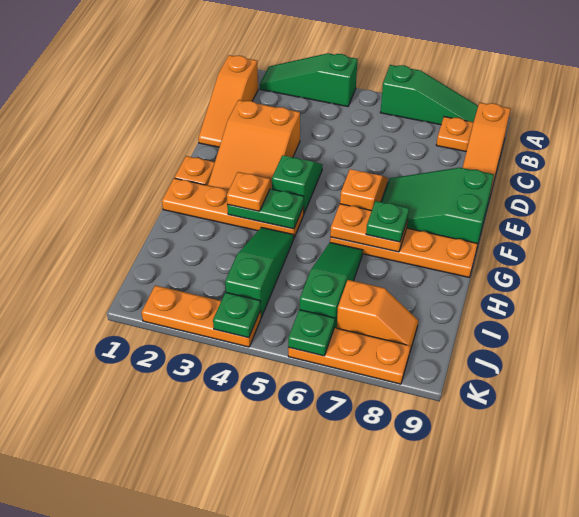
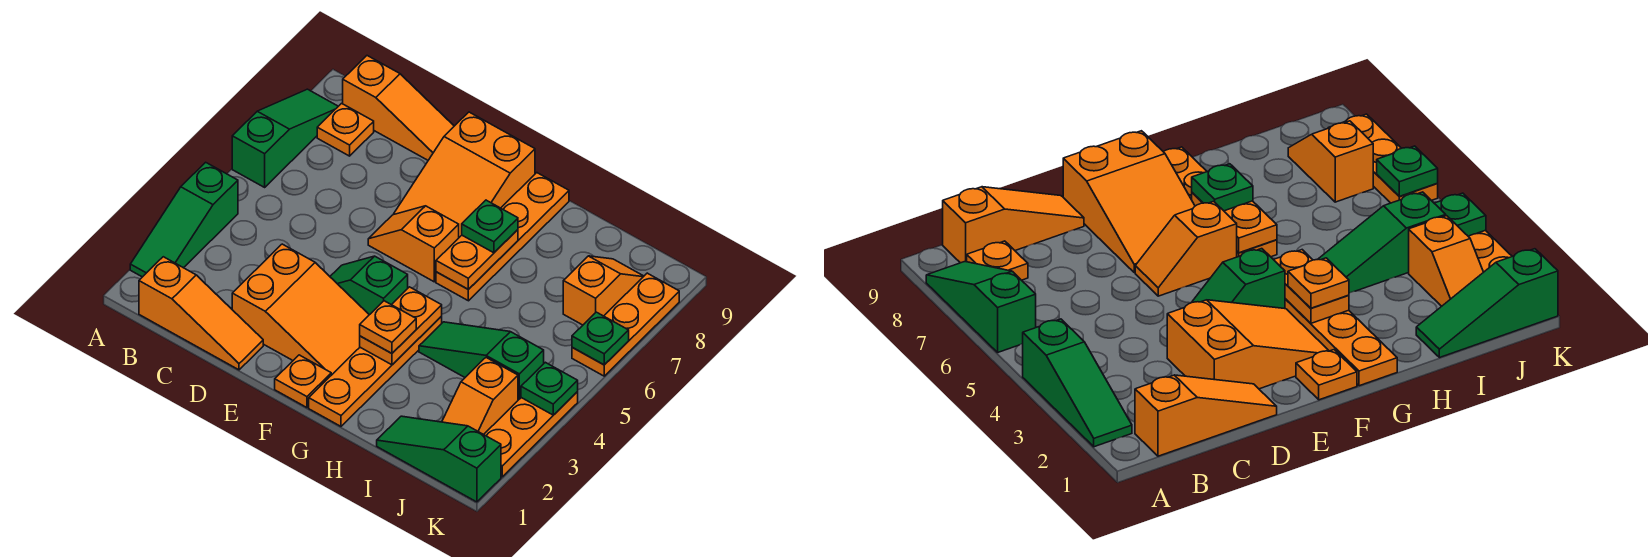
green 2x3 slope [381,168,494,246] -> orange 2x3 slope [394,112,535,237]
green 1x2 plate [227,189,304,229] -> orange 1x2 plate [360,287,442,365]
green 1x3 slope [300,243,363,328] -> green 1x3 slope moved to [377,416,501,502]
none -> orange 1x2 slope [442,358,518,435]

